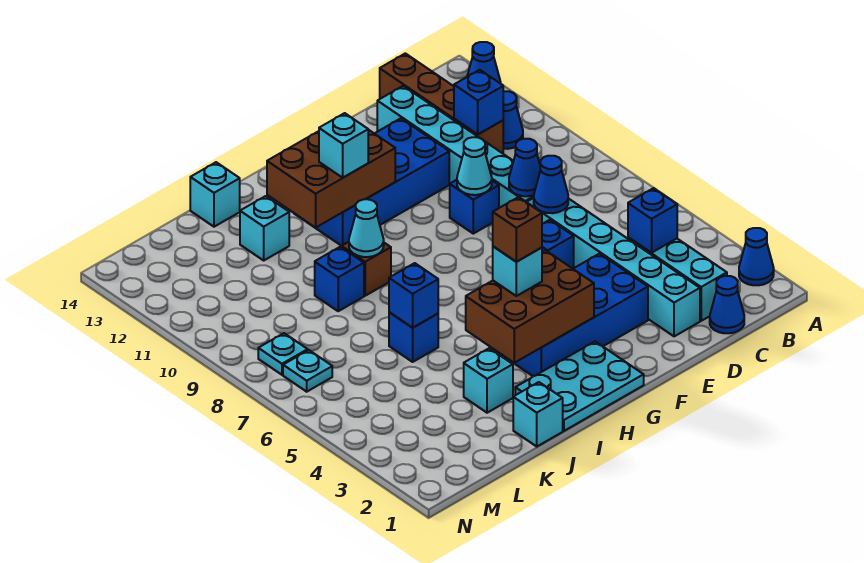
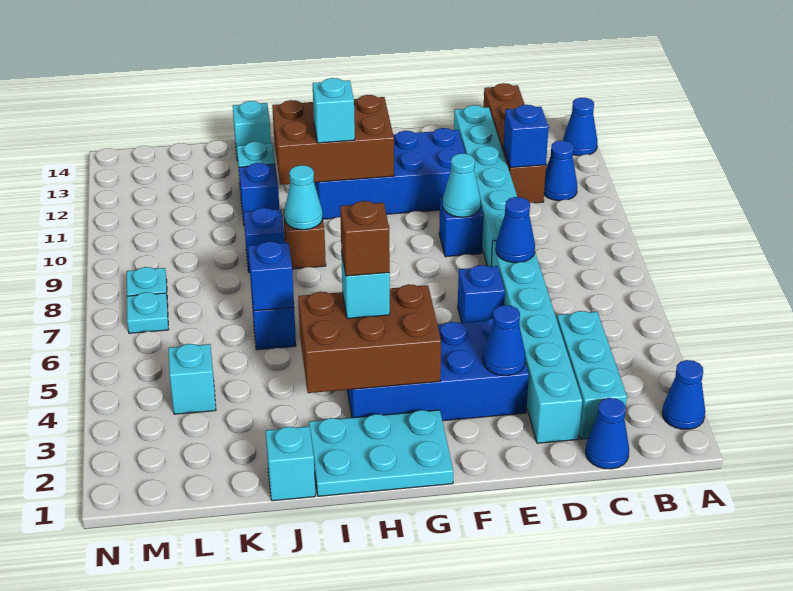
blue 1x1 brick [628,188,677,253] -> blue 1x1 brick moved to [239,163,279,223]
blue 1x1 cone [509,139,540,196] -> blue 1x1 cone moved to [483,305,526,376]
cyan 1x1 brick [464,348,513,413] -> cyan 1x1 brick moved to [168,344,216,414]

